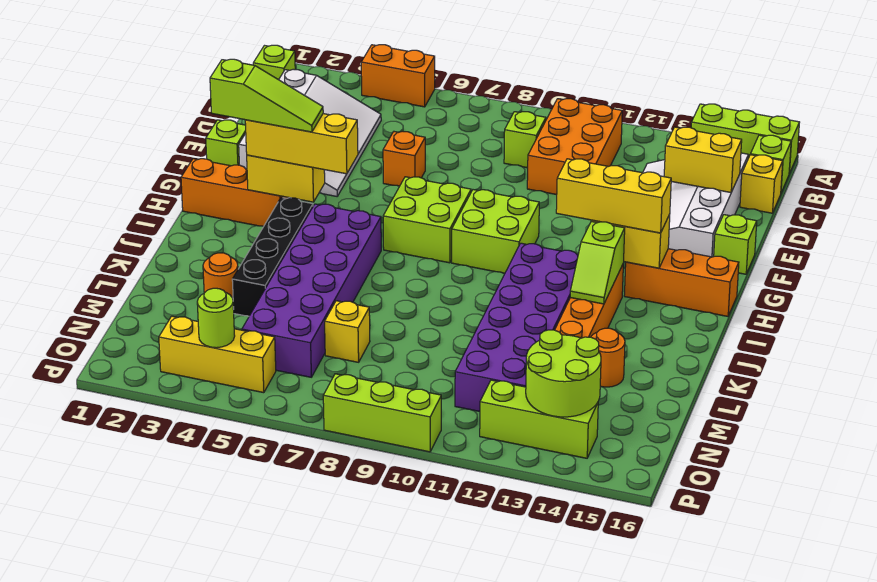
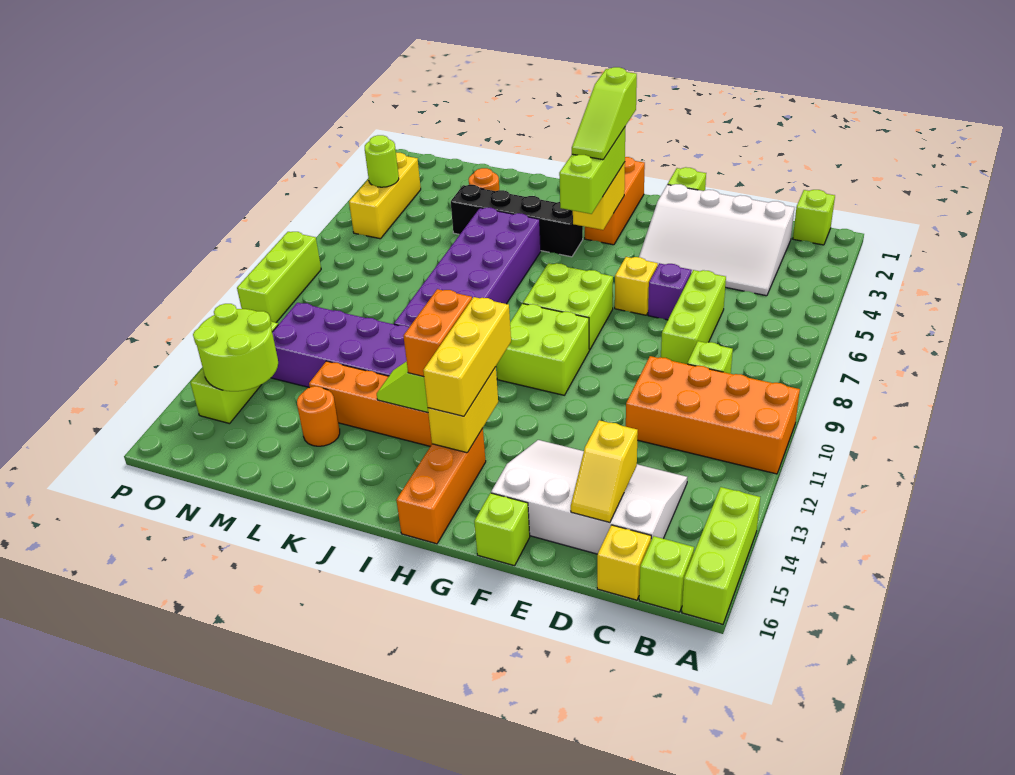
orange 1x2 brick [361,45,435,107] -> orange 1x2 brick moved to [404,289,472,377]
orange 2x3 brick [527,99,622,195] -> orange 2x4 brick [626,356,800,474]
none -> lime 1x3 brick [661,270,726,364]
yellow 1x2 brick [664,127,742,192] -> yellow 1x2 slope [571,420,638,523]
orange 1x1 brick [383,131,425,186] -> purple 1x1 brick [648,263,692,320]
yellow 1x3 brick [245,114,358,174] -> lime 1x3 brick [559,128,625,214]
purple 2x6 brick [242,204,381,377] -> purple 2x6 brick turned to [394,208,541,327]
yellow 1x1 brick [325,301,370,362] -> yellow 1x1 brick moved to [615,257,658,315]

